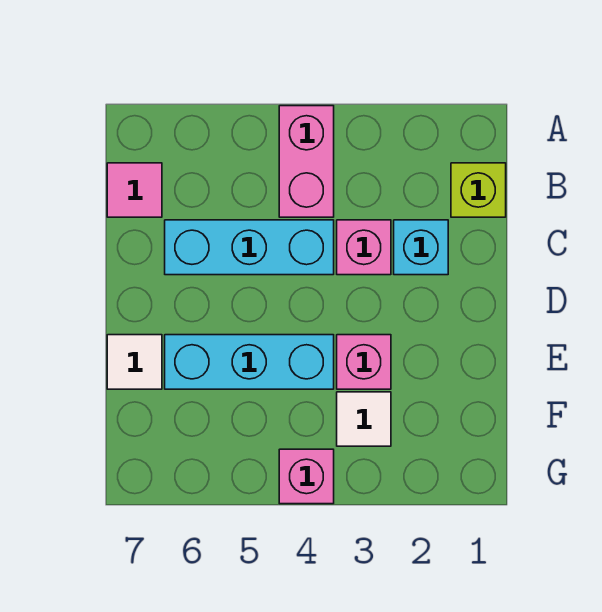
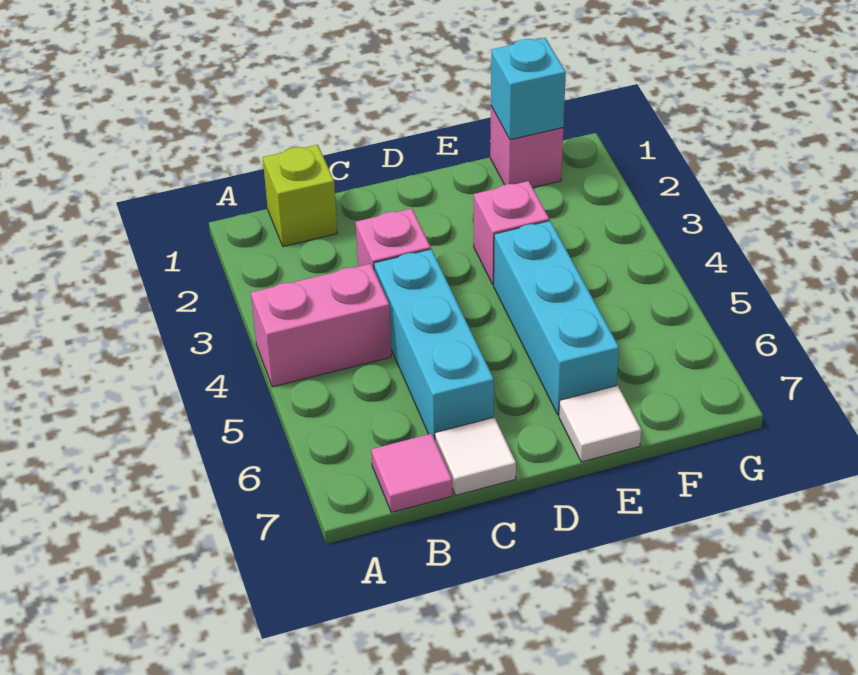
cyan 1x1 brick [394,220,448,275] -> cyan 1x1 brick moved to [491,38,566,140]
white 1x1 tile [337,392,391,446] -> white 1x1 tile moved to [435,417,516,495]
pink 1x1 brick [279,449,334,504] -> pink 1x1 brick moved to [490,106,563,188]

